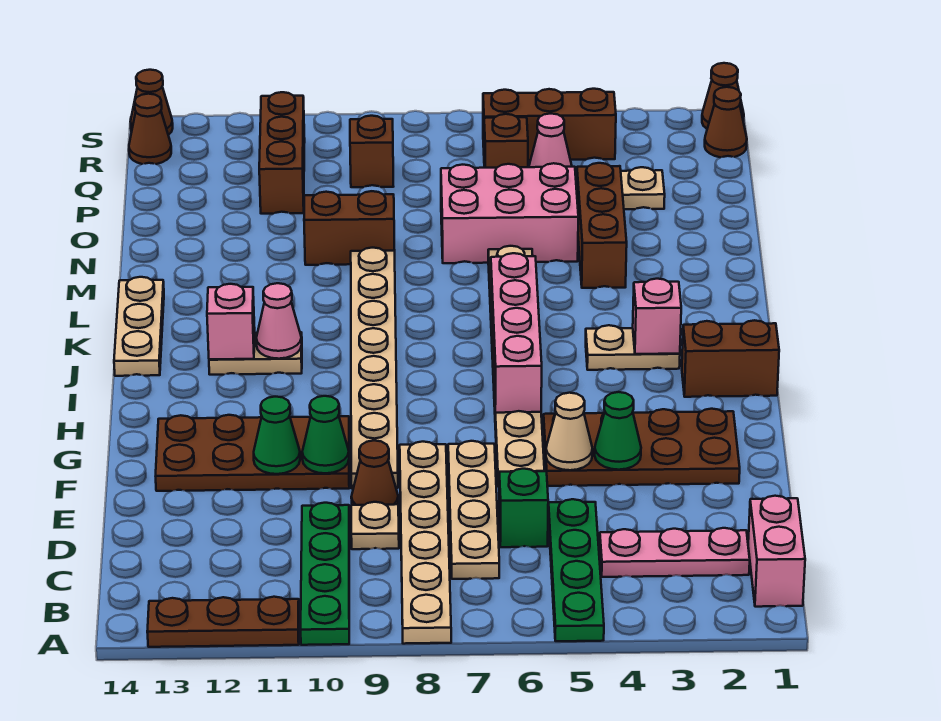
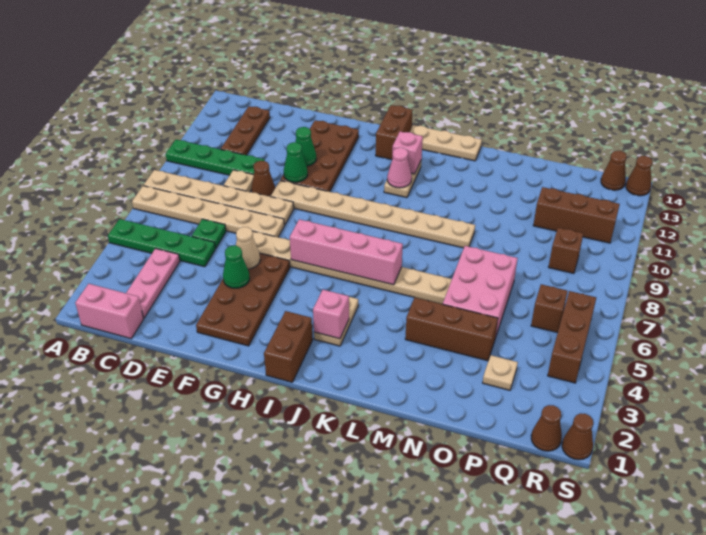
brown 1x3 plate [147,597,299,647] -> brown 1x3 plate moved to [221,106,270,155]
tan 1x4 plate [448,441,499,579] -> tan 1x6 plate [132,186,284,237]
green 1x1 brick [499,469,548,547] -> green 1x1 plate [192,219,226,249]
brown 1x2 brick [304,191,395,265] -> brown 1x2 brick moved to [376,105,413,160]
pink 1x1 cone [529,114,572,167] -> none

